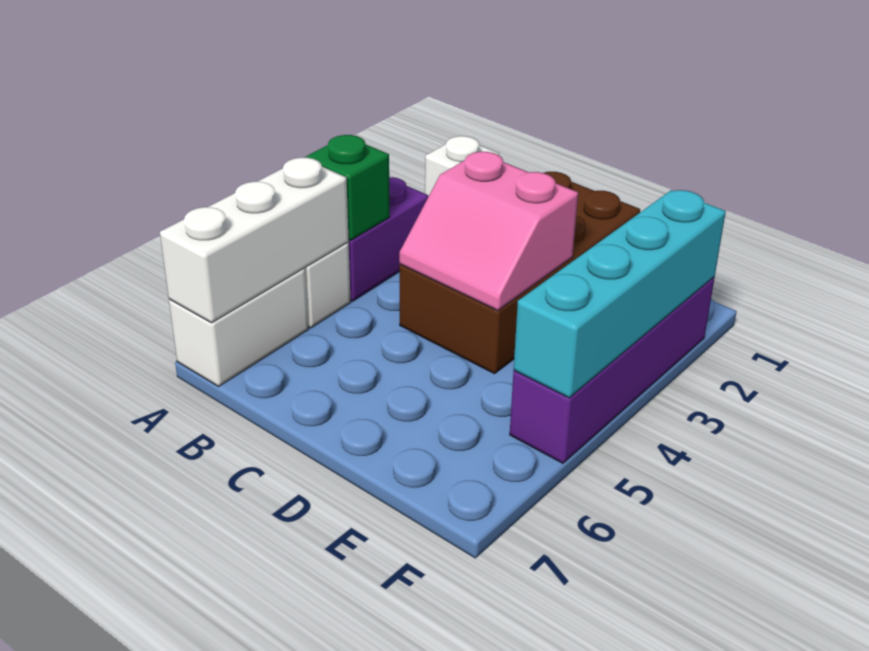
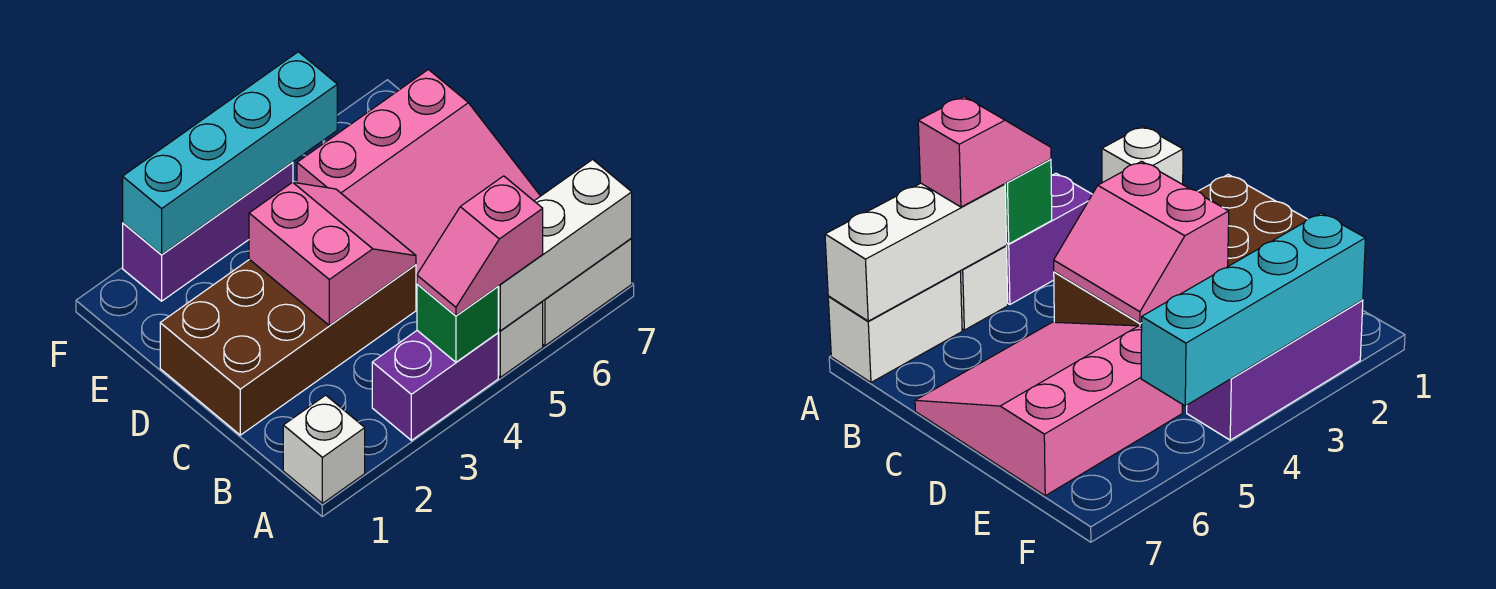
none -> pink 1x2 slope [417,176,543,316]
none -> pink 3x3 slope [297,69,540,308]
purple 1x4 brick [510,277,715,463] -> purple 1x3 brick [123,162,293,301]

